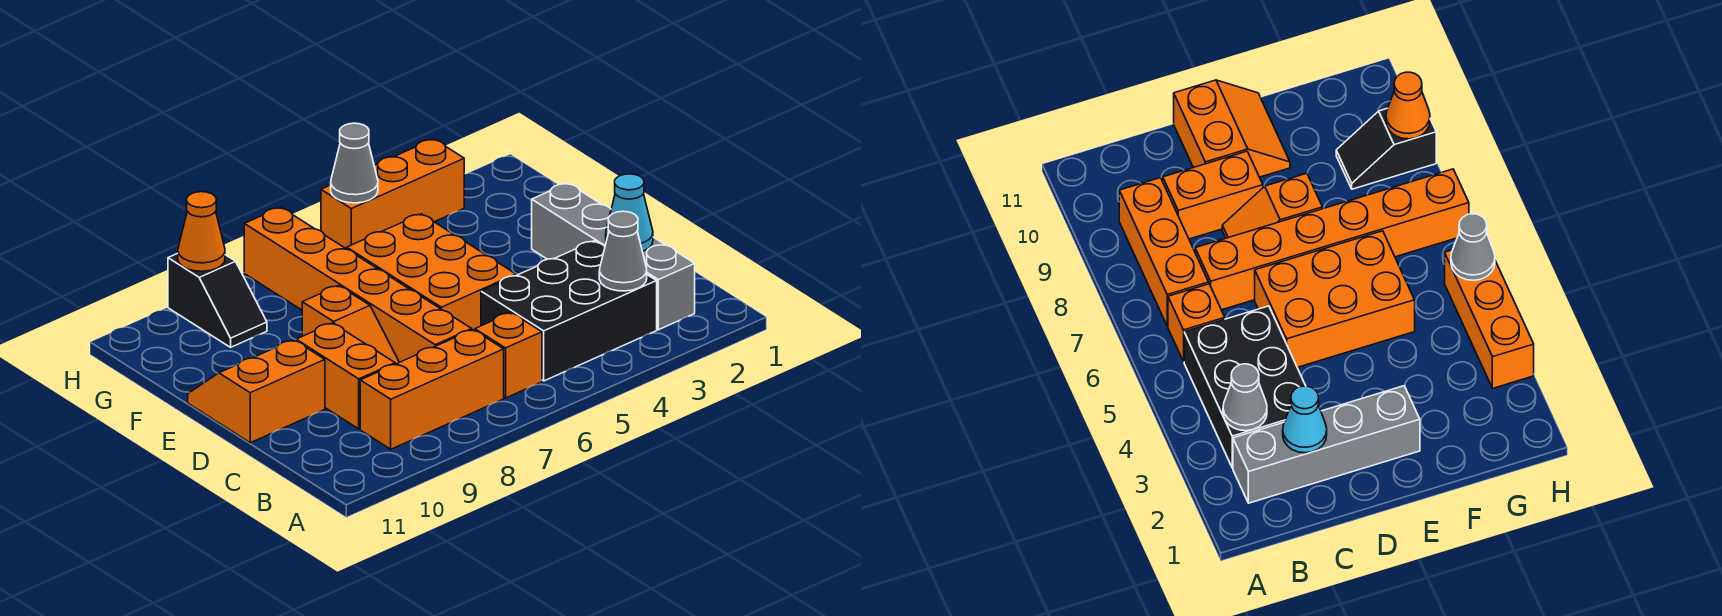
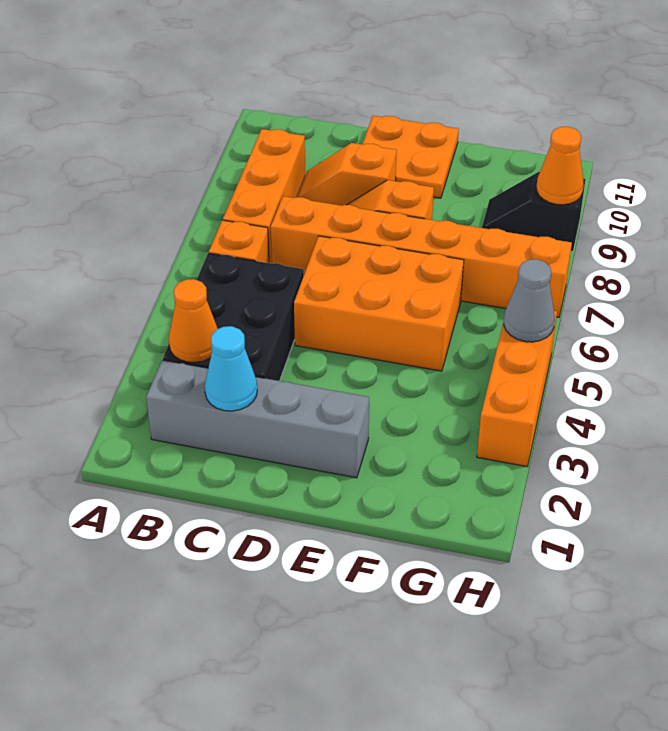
grey 1x1 cone [599,211,647,291] -> orange 1x1 cone [169,279,218,363]
orange 1x2 brick [296,323,395,429] -> orange 1x2 slope [297,143,397,206]
orange 2x2 slope [188,340,325,443] -> orange 2x2 plate [363,116,459,198]

